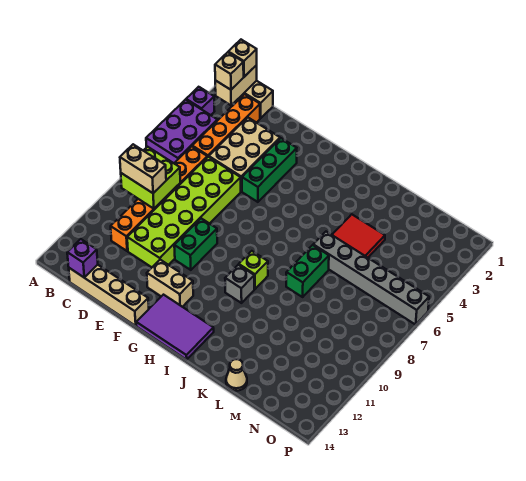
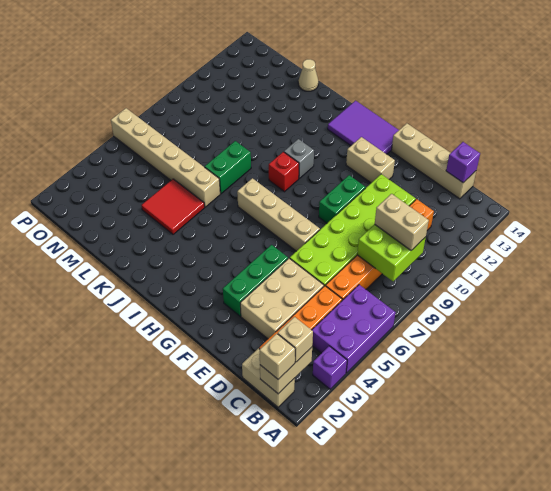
none -> tan 1x4 brick [237,178,320,251]
lime 1x1 brick [239,251,268,289] -> red 1x1 brick [269,152,299,192]
grey 1x6 brick [313,232,429,325] -> tan 1x6 brick [111,108,220,207]

